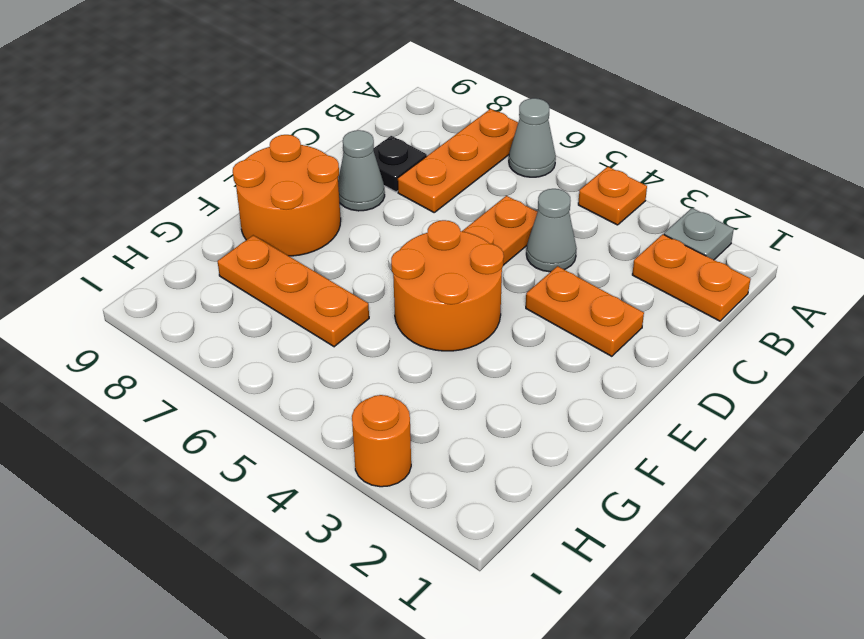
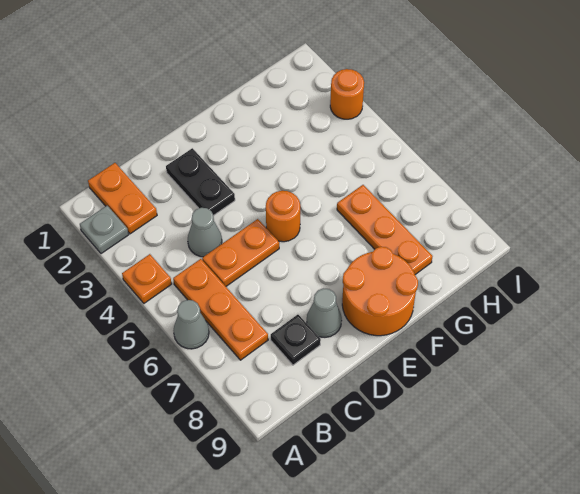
orange 1x3 plate [398,109,518,212] -> orange 1x3 plate turned to [173,259,268,360]
orange 1x2 plate [526,266,644,356] -> black 1x2 plate [166,148,235,216]
orange 2x2 round brick [391,220,504,351] -> orange 1x1 round brick [266,191,300,242]

